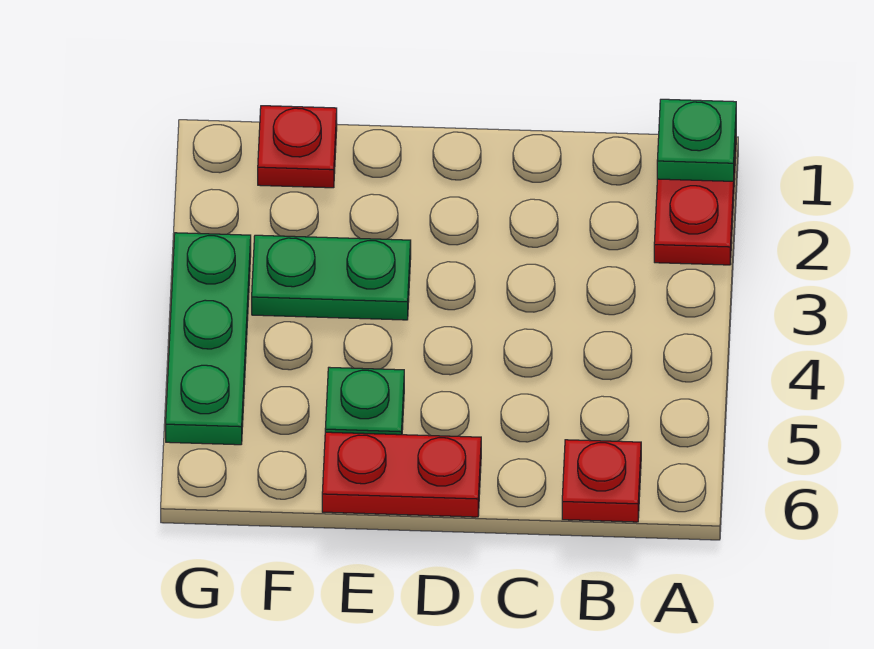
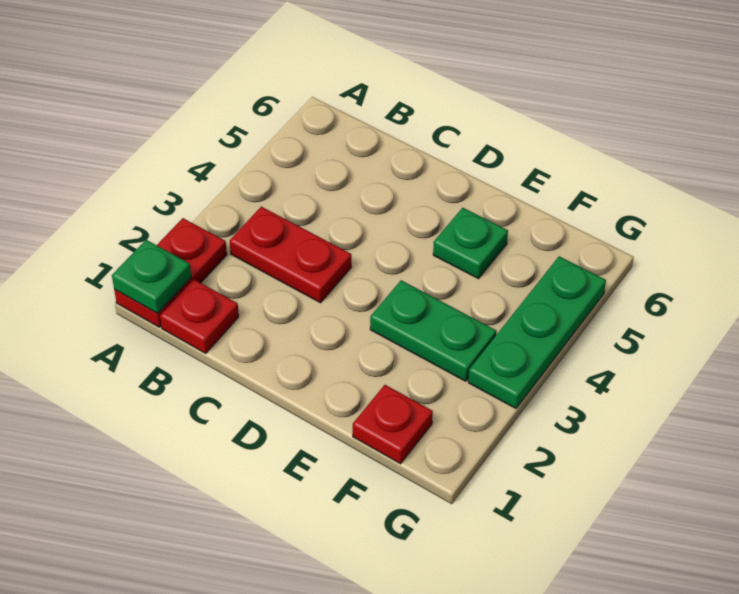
red 1x1 plate [562,440,641,522] -> red 1x1 plate moved to [160,279,239,353]
red 1x2 plate [322,432,481,517] -> red 1x2 plate moved to [230,207,351,303]

